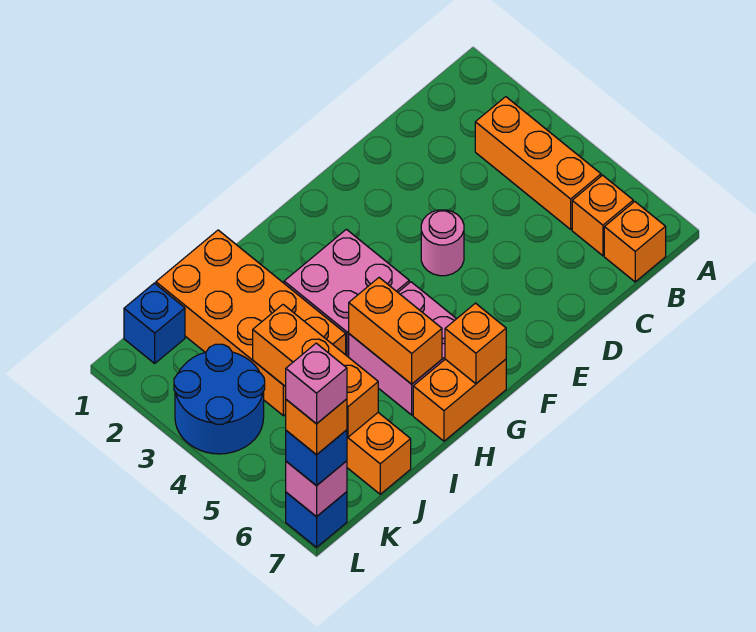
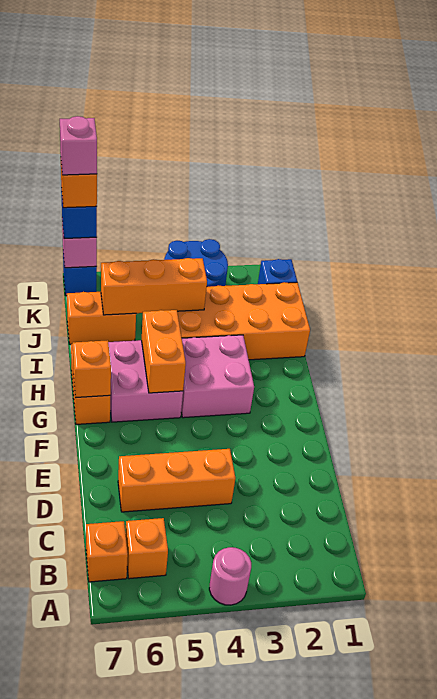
orange 1x3 brick [475,97,601,229] -> orange 1x3 brick moved to [118,449,235,512]
pink 1x1 round brick [421,210,464,276] -> pink 1x1 round brick moved to [209,547,251,605]
orange 1x2 brick [349,278,442,384] -> orange 1x2 brick turned to [142,310,186,393]

